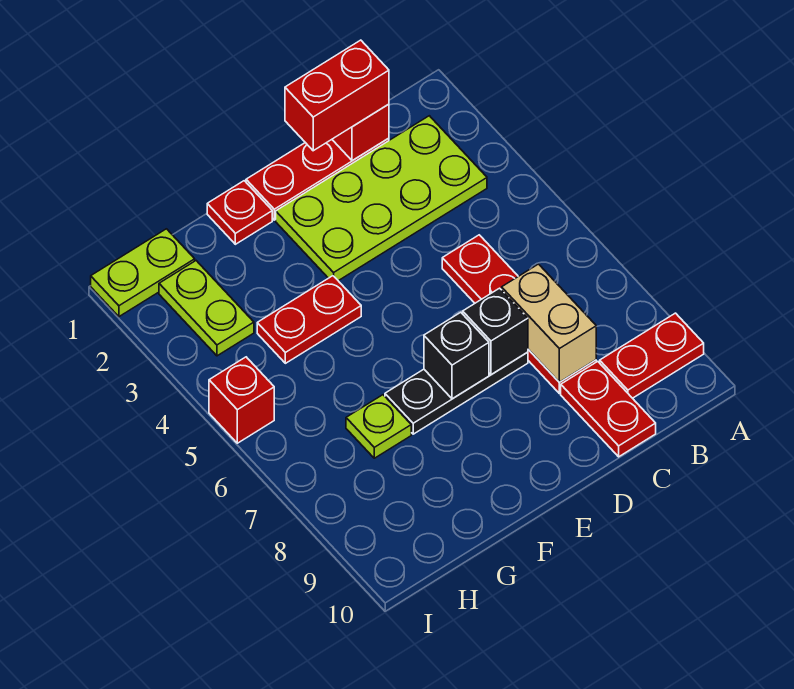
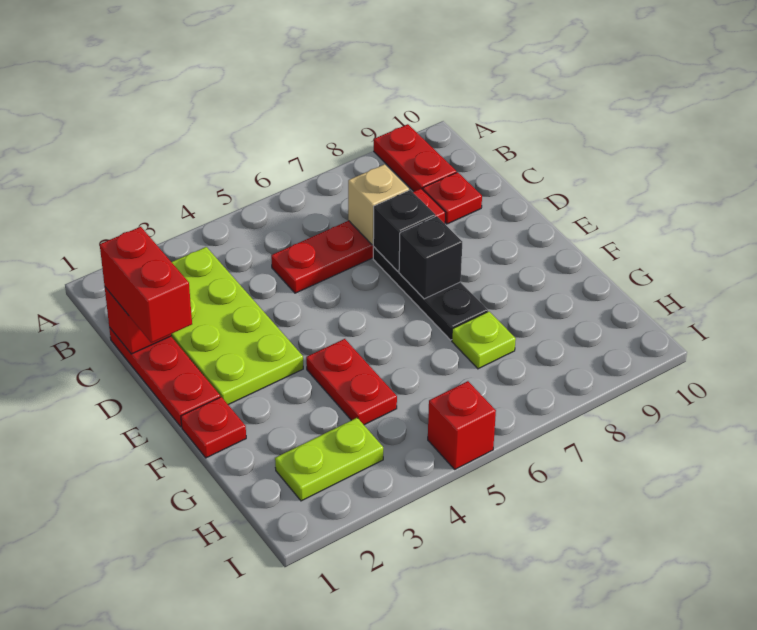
tan 1x2 brick [502,264,596,382] -> tan 1x1 brick [348,164,409,245]
red 1x2 plate [561,361,656,457] -> red 1x1 plate [423,172,482,224]
lime 1x2 plate [91,229,195,317] -> none

